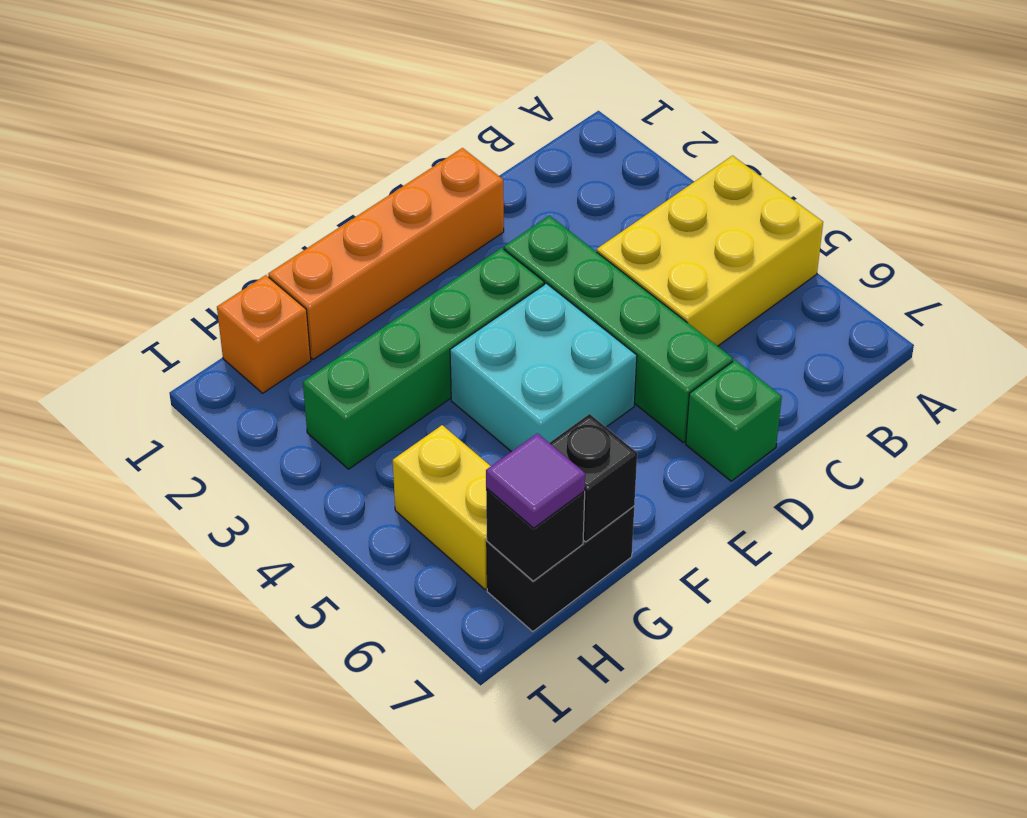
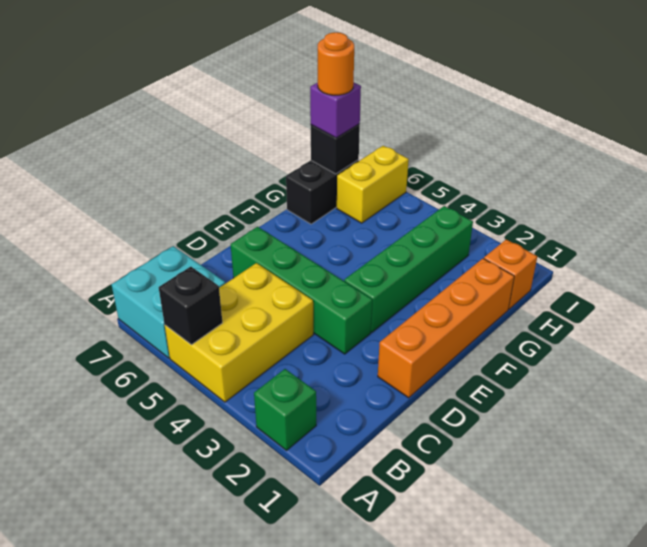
green 1x1 brick [686,360,782,481] -> green 1x1 brick moved to [254,369,316,450]
cyan 2x2 brick [450,283,637,452] -> cyan 2x2 brick moved to [112,246,225,358]
black 1x1 brick [550,414,637,542] -> black 1x1 brick moved to [159,267,223,345]
yellow 1x2 brick [393,425,491,590] -> yellow 1x2 brick turned to [337,146,409,223]
purple 1x1 tile [486,433,585,528] -> purple 1x1 brick [310,83,361,138]
none -> orange 1x1 round brick [318,32,354,95]

